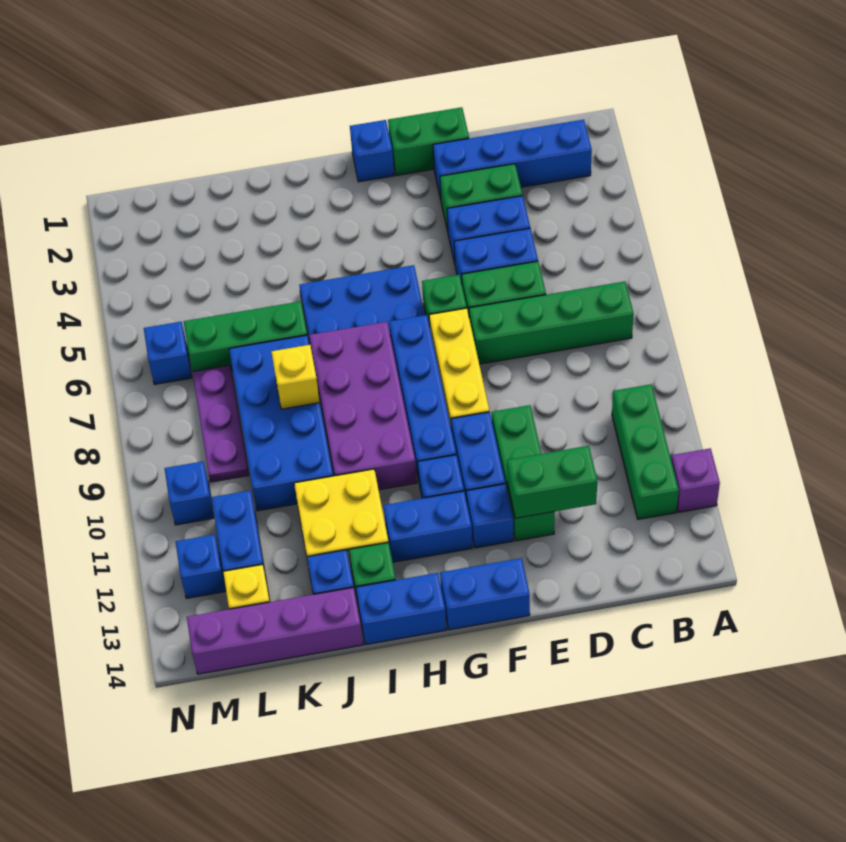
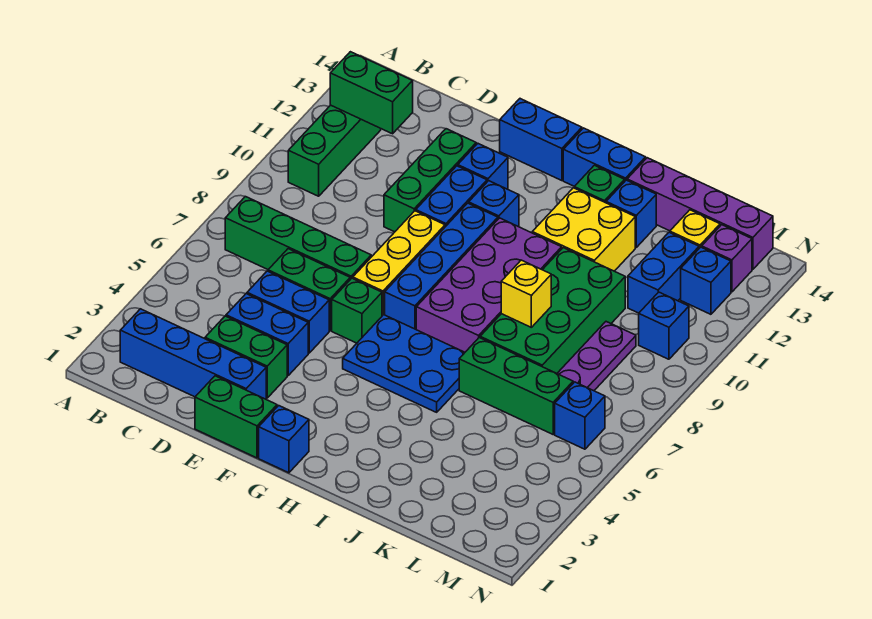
purple 1x1 brick [671,448,720,512] -> purple 1x1 brick moved to [702,225,752,292]
green 1x2 brick [507,446,597,518] -> green 1x2 brick moved to [330,52,413,134]
blue 1x2 brick [384,491,472,562] -> none
blue 2x4 brick [229,335,333,511] -> green 2x4 brick [480,248,625,373]

